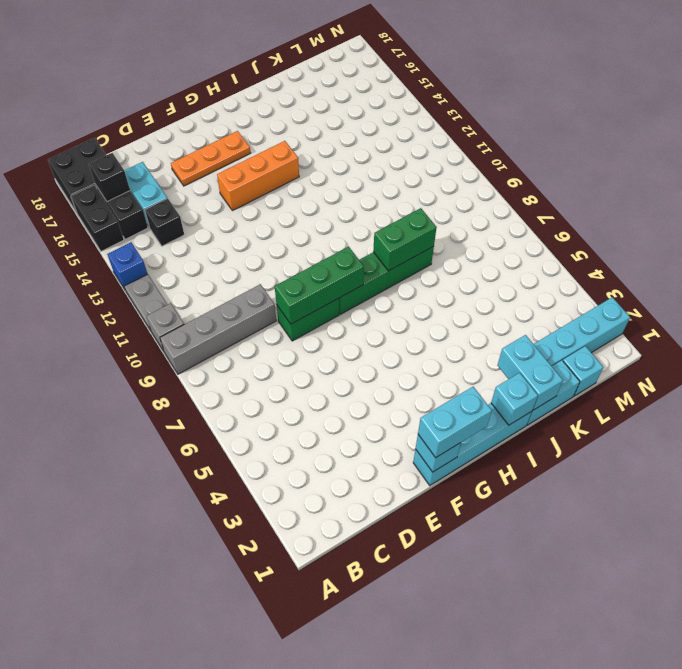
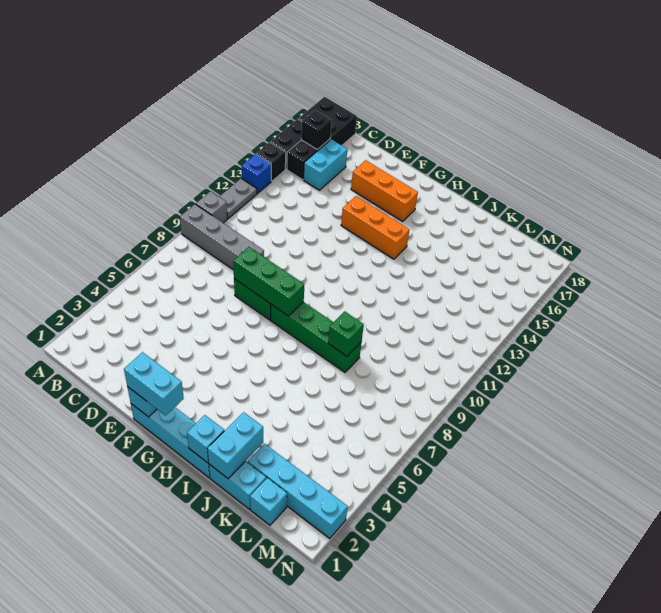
black 1x1 brick [145,198,184,246] -> black 1x1 brick moved to [256,142,286,181]
orange 1x3 plate [171,131,251,186] -> orange 1x3 brick [351,160,418,221]
green 1x2 brick [373,208,437,271] -> green 1x1 brick [328,311,364,356]

